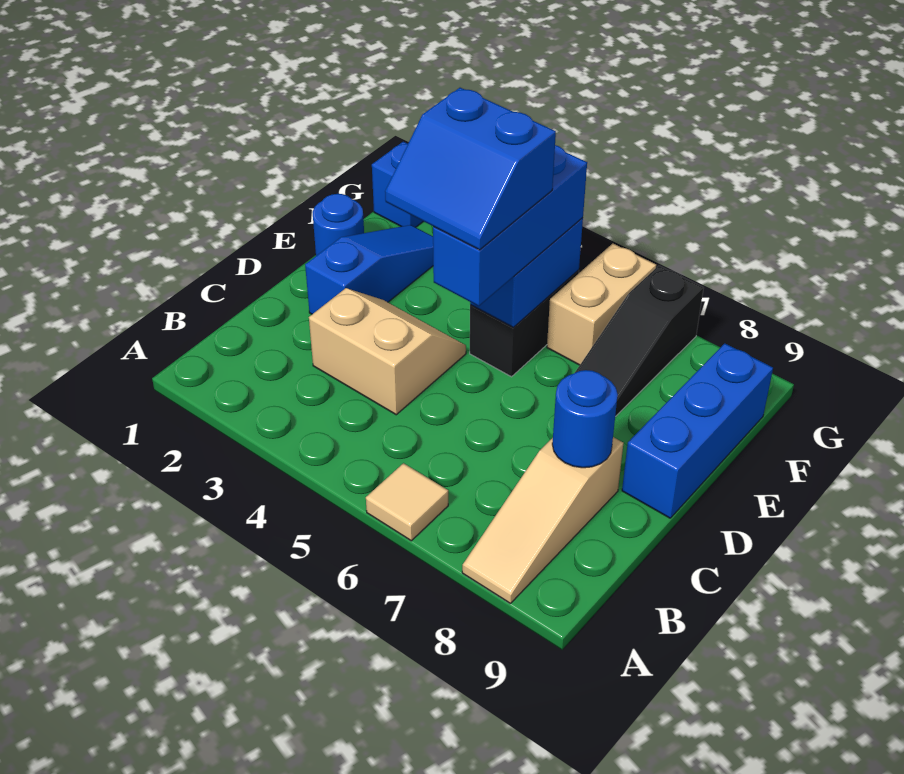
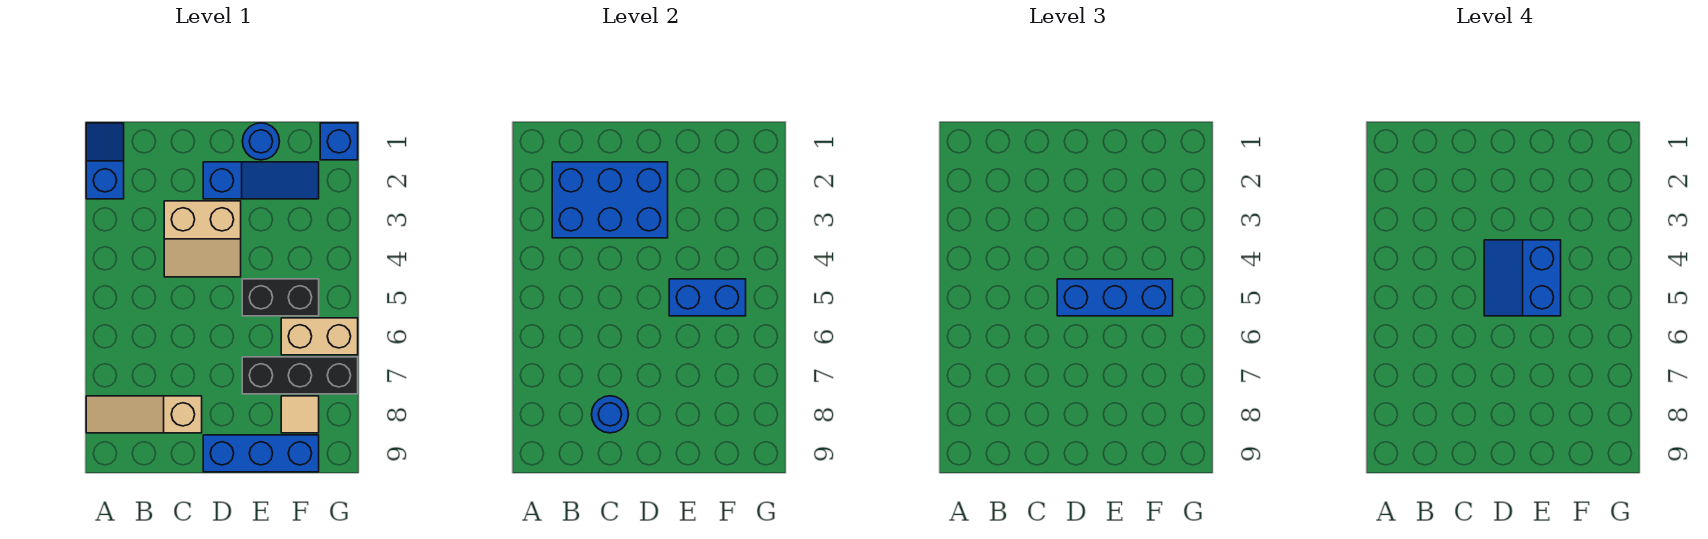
none -> blue 1x2 slope [86,123,124,199]
tan 1x1 tile [366,463,448,541] -> tan 1x1 tile moved to [281,396,319,433]
none -> blue 2x3 brick [552,162,668,238]
tan 2x2 slope [309,288,466,415] -> tan 2x2 slope turned to [164,201,241,277]
black 1x3 slope [575,266,704,417] -> black 1x3 brick [242,357,358,394]

